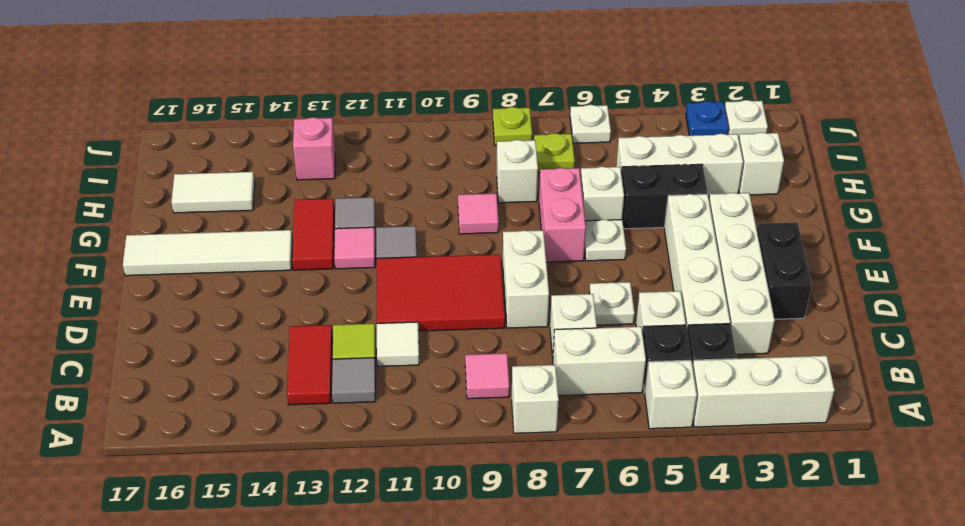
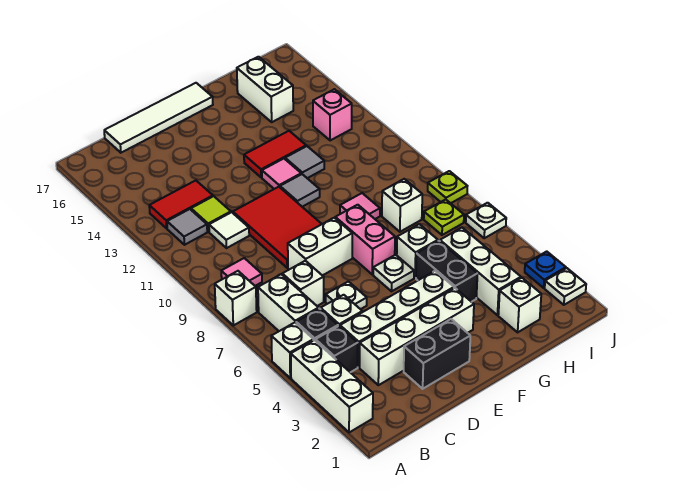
pink 1x2 brick [539,168,586,262] -> pink 1x2 brick turned to [335,205,395,275]
white 1x4 tile [123,230,293,276] -> white 1x4 tile turned to [104,83,213,153]
white 1x2 tile [171,172,255,213] -> white 1x2 brick [237,57,293,122]

